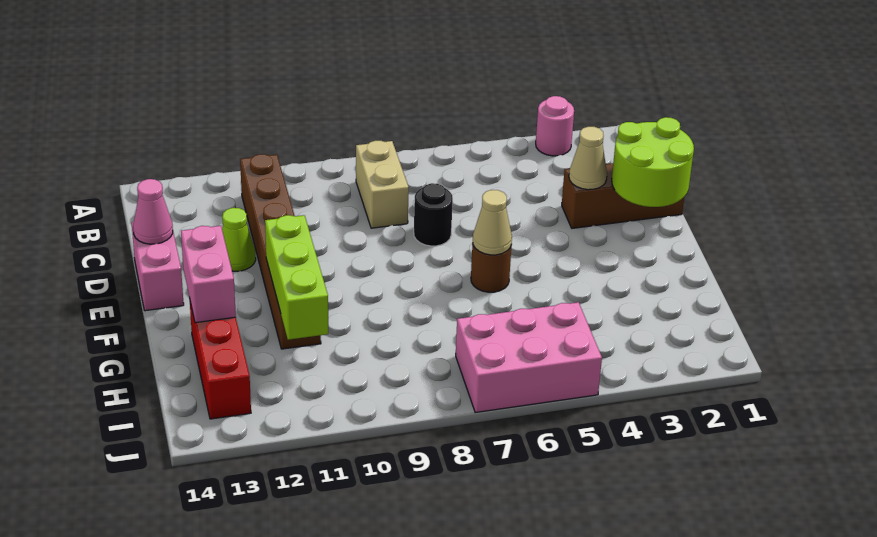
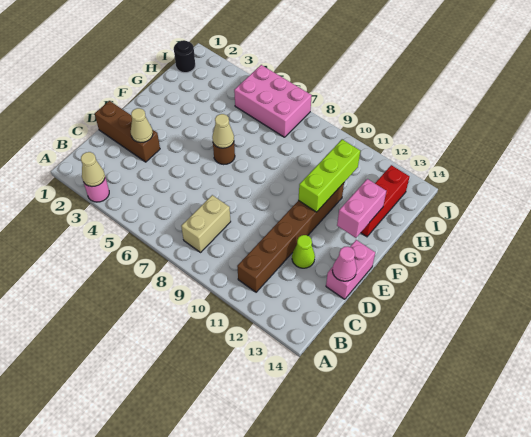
none -> tan 1x1 cone [81,152,105,187]
lime 2x2 round brick [612,117,694,207] -> none
black 1x1 round brick [414,183,453,246] -> black 1x1 round brick moved to [174,40,195,73]

